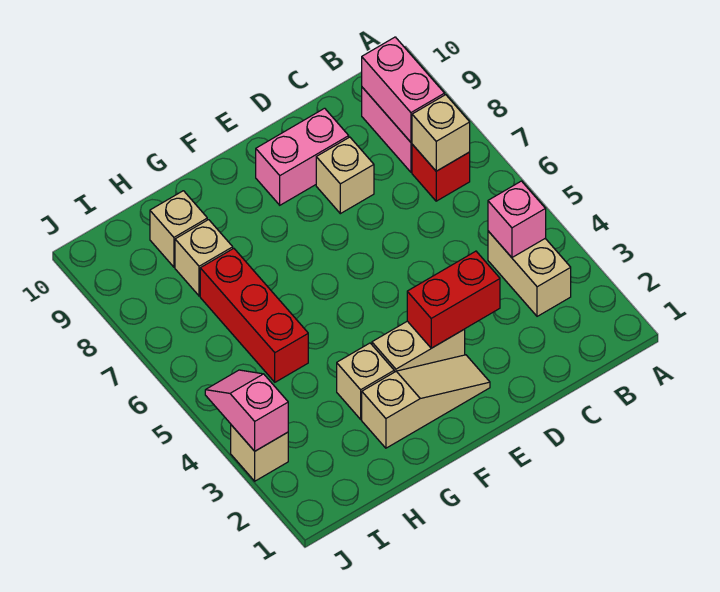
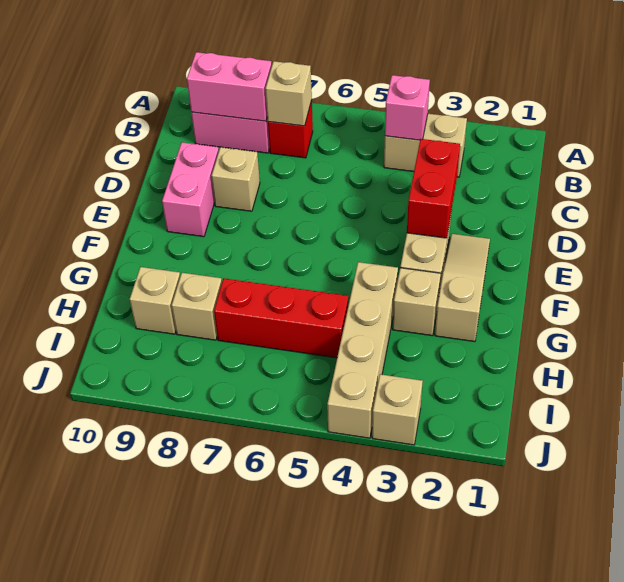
none -> tan 1x4 brick [327,262,398,438]
pink 1x2 slope [205,370,288,451] -> none

